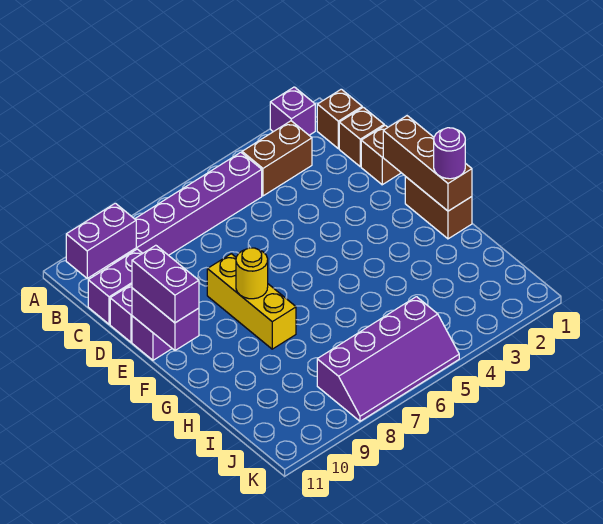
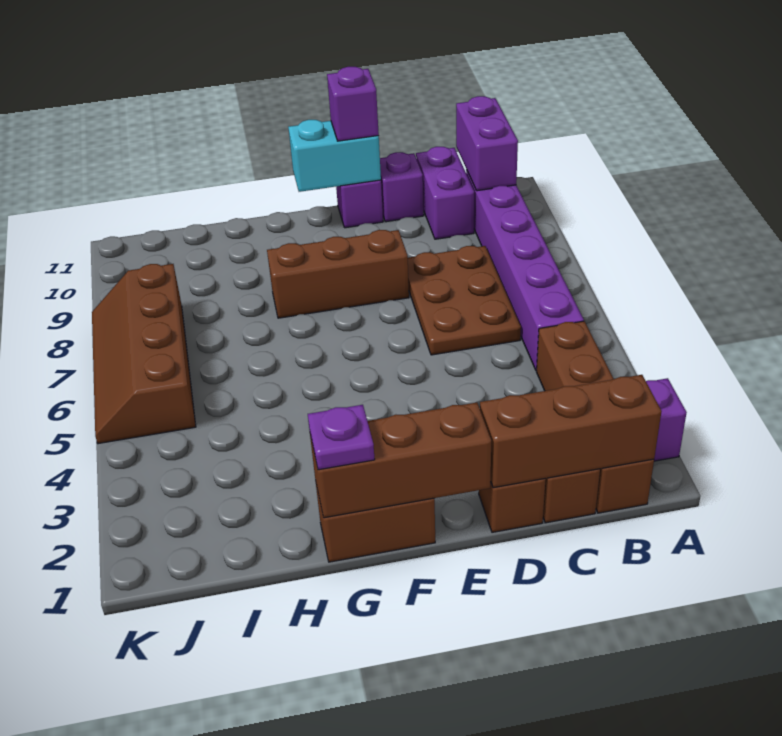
none -> brown 1x3 brick [480,375,662,488]
none -> brown 2x3 plate [408,246,521,355]
yellow 1x3 brick [207,254,296,349] -> brown 1x3 brick [267,230,409,318]
purple 1x2 brick [132,288,199,350] -> cyan 1x2 brick [288,120,381,192]
purple 1x2 brick [132,245,199,323] -> purple 1x1 brick [327,67,379,141]
yellow 1x1 round brick [236,248,268,299] -> none
purple 1x1 round brick [434,128,465,179] -> purple 1x1 plate [308,405,375,470]
purple 2x4 slope [317,297,459,421] -> brown 2x4 slope [92,264,196,444]

